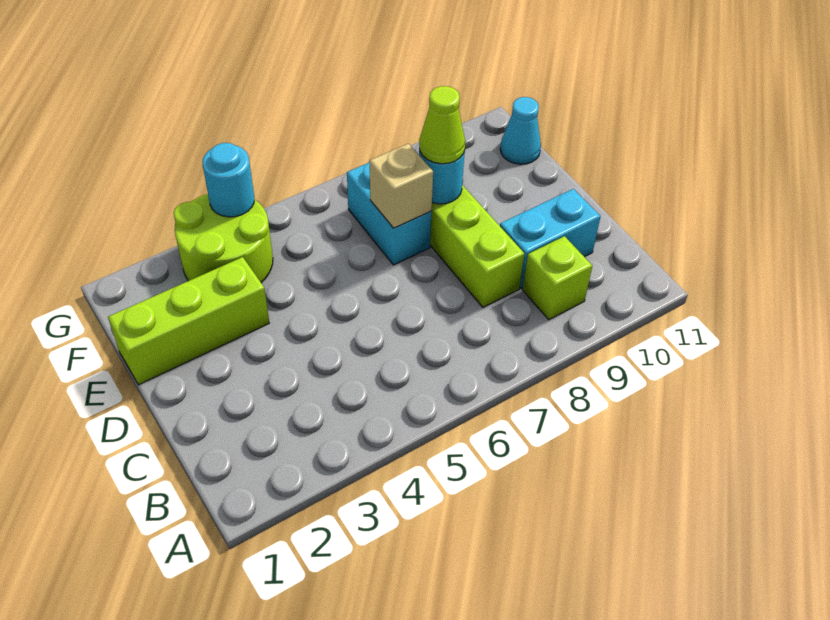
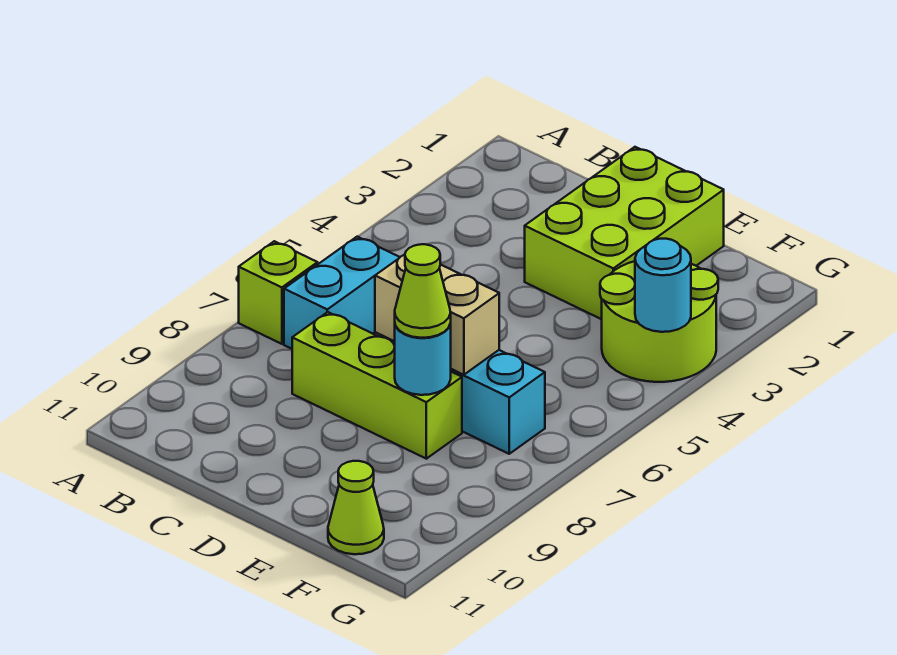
lime 1x1 brick [522,236,592,320] -> lime 1x1 brick moved to [239,241,318,344]
cyan 1x2 brick [500,189,600,288] -> cyan 1x2 brick moved to [284,237,400,349]
lime 1x3 brick [108,257,269,385] -> lime 2x3 brick [525,147,724,319]
tan 1x1 brick [369,144,433,228] -> tan 1x2 brick [375,255,499,375]
cyan 1x1 cone [500,97,541,164] -> lime 1x1 cone [328,461,384,554]

